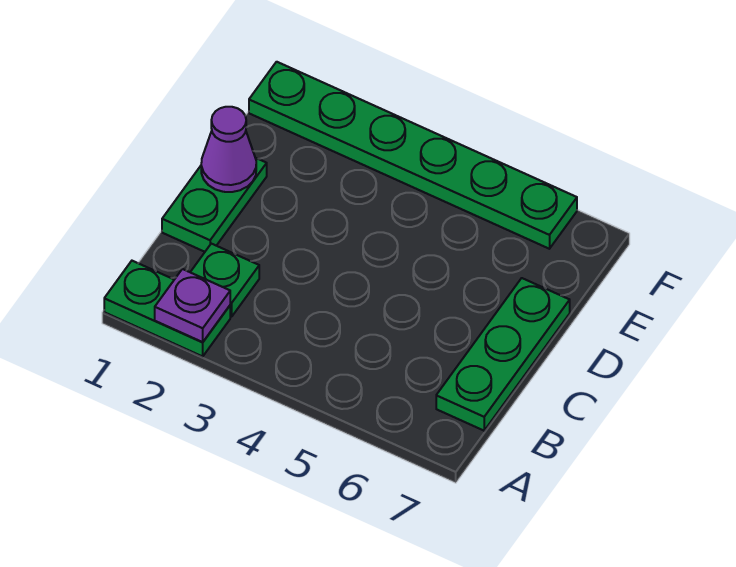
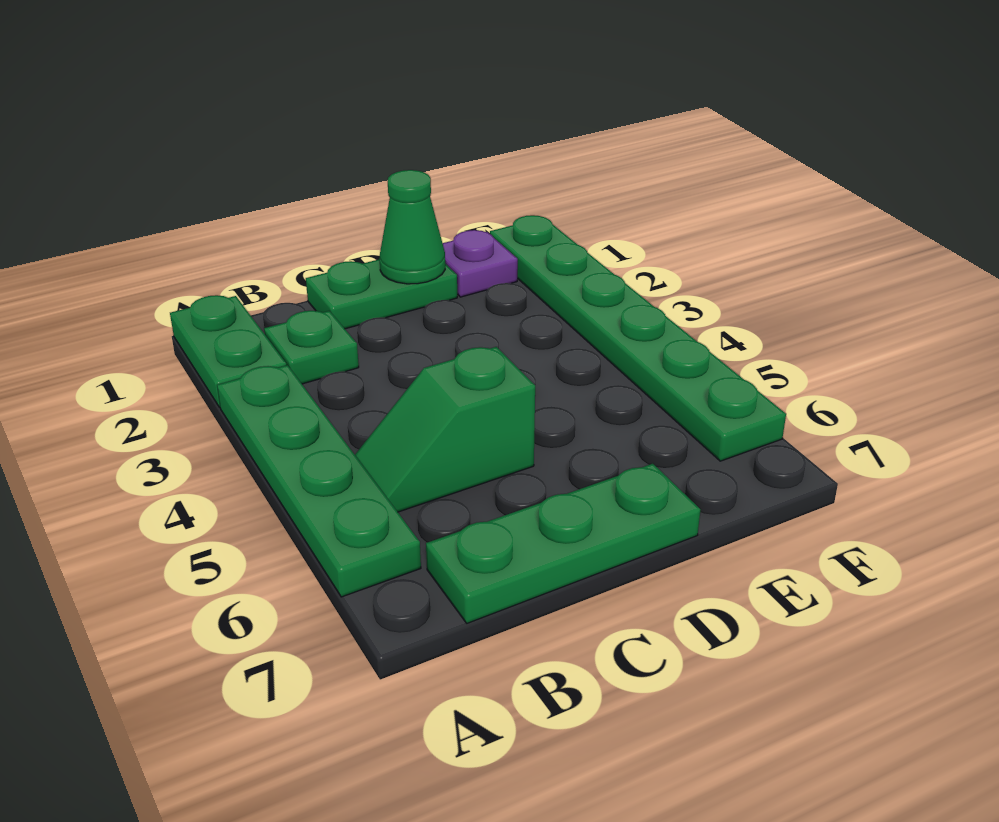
purple 1x1 plate [155,269,230,342] -> purple 1x1 plate moved to [443,230,518,297]
none -> green 1x4 plate [217,365,421,597]
none -> green 1x2 slope [355,347,535,512]
purple 1x1 cone [201,107,256,192] -> green 1x1 cone [379,170,445,284]

